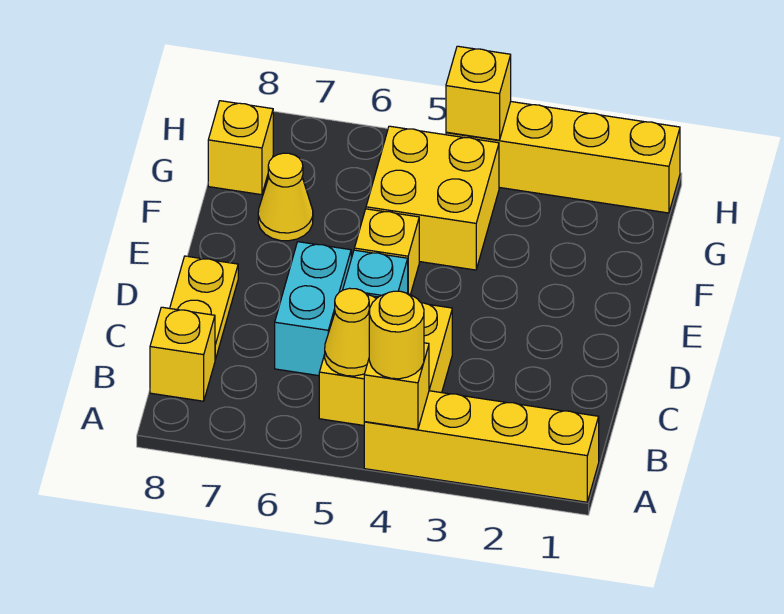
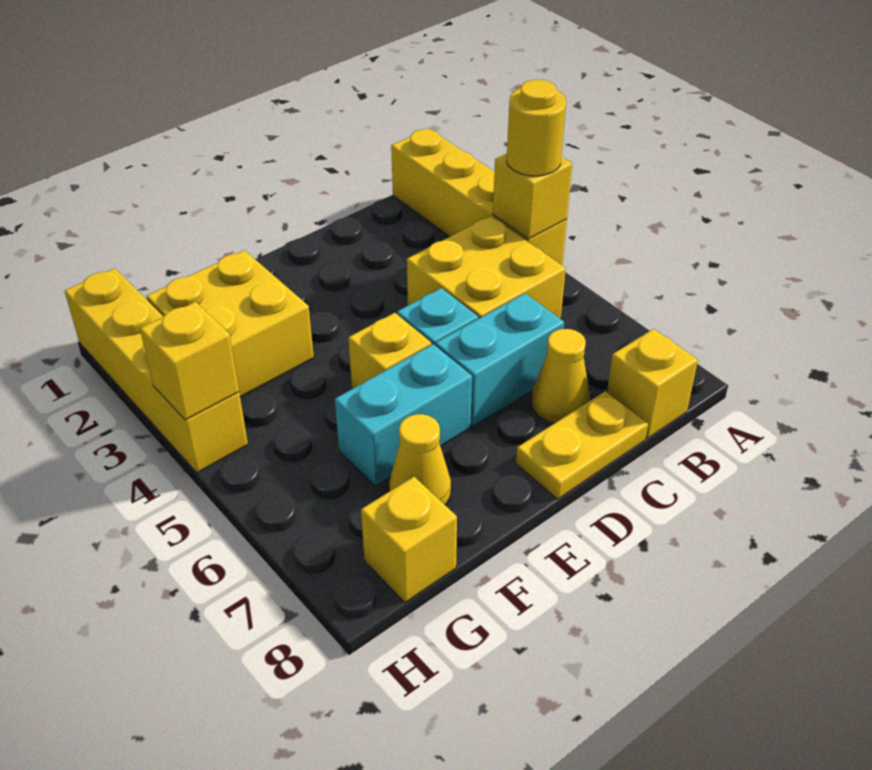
yellow 1x1 cone [325,288,369,376] -> yellow 1x1 cone moved to [532,329,590,423]
none -> cyan 1x2 brick [335,344,472,486]
yellow 2x2 brick [366,126,499,270] -> yellow 2x2 brick moved to [146,250,314,397]

